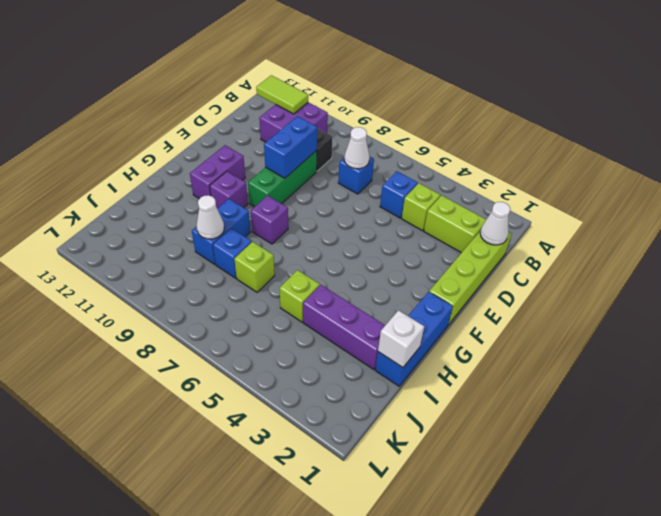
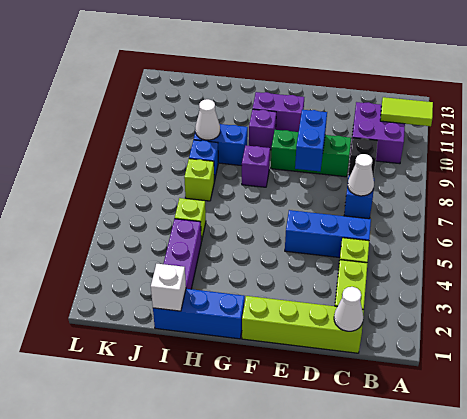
lime 1x2 tile [256,75,308,114] -> lime 1x2 tile turned to [380,97,433,126]
blue 1x1 brick [380,171,418,218] -> blue 1x3 brick [285,210,371,258]
blue 1x2 brick [264,116,318,178] -> blue 1x2 brick turned to [295,110,327,171]

